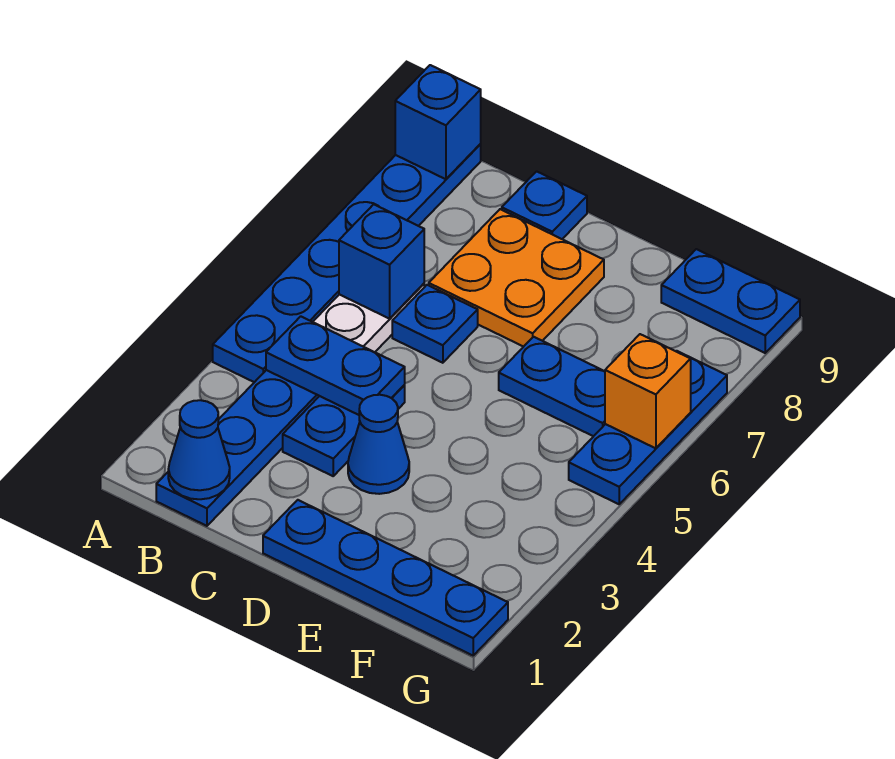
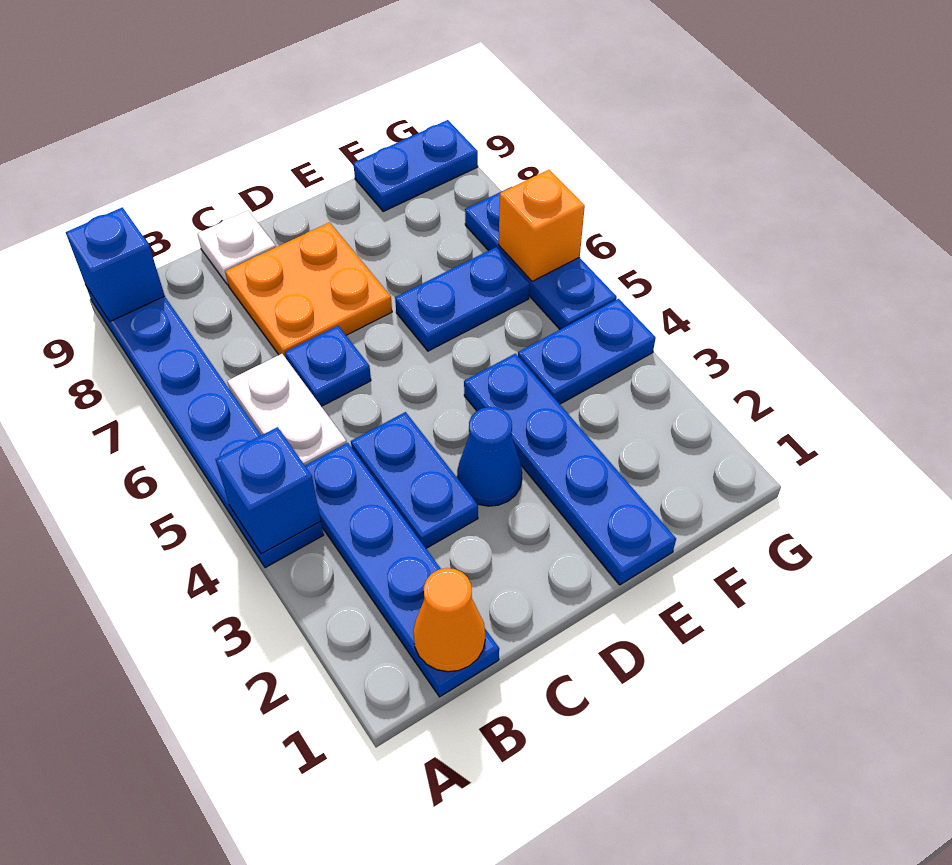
blue 1x1 cone [168,400,230,499] -> orange 1x1 cone [413,568,485,672]
blue 1x2 plate [266,316,405,415] -> blue 1x2 plate moved to [518,299,656,404]
blue 1x1 brick [339,204,424,319] -> blue 1x1 brick moved to [215,427,321,554]
blue 1x1 plate [502,171,587,239] -> white 1x1 plate [197,211,276,285]
blue 1x4 plate [263,500,508,655] -> blue 1x4 plate turned to [464,354,676,585]

